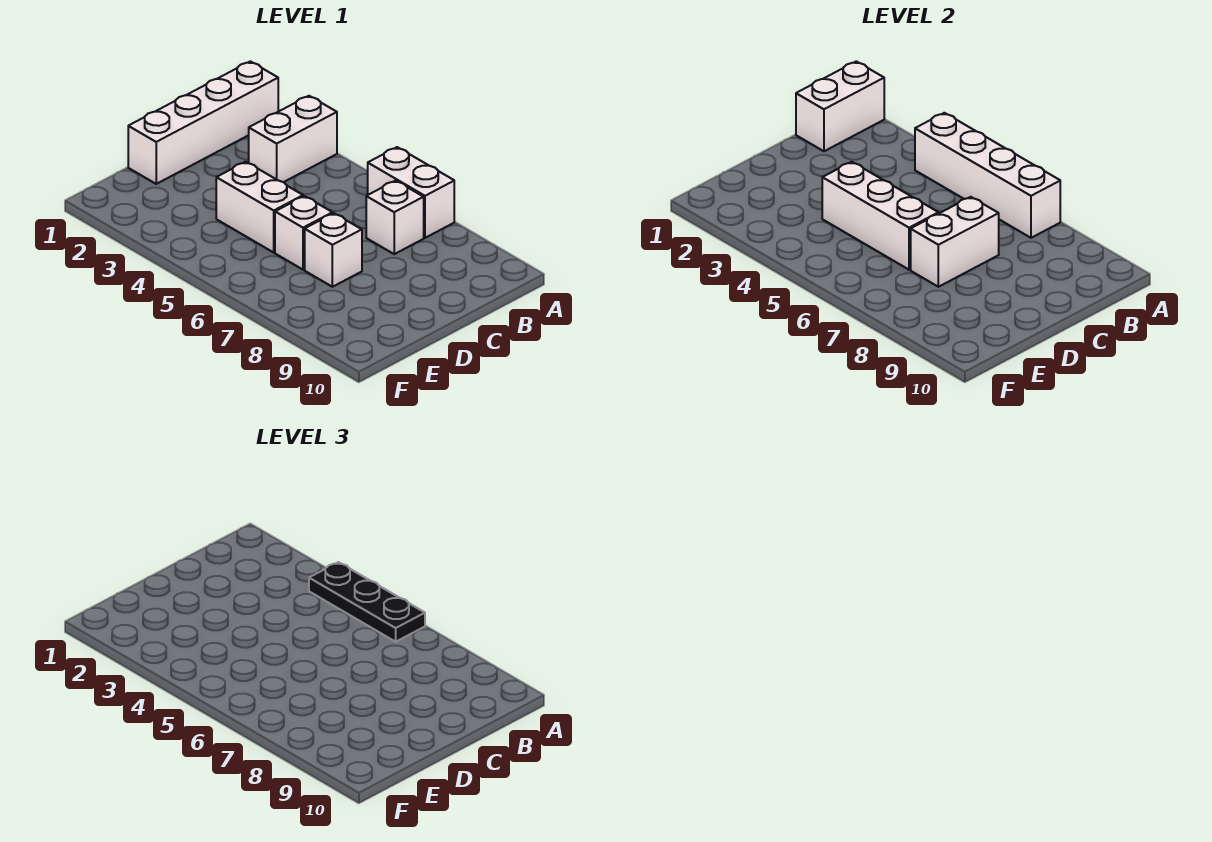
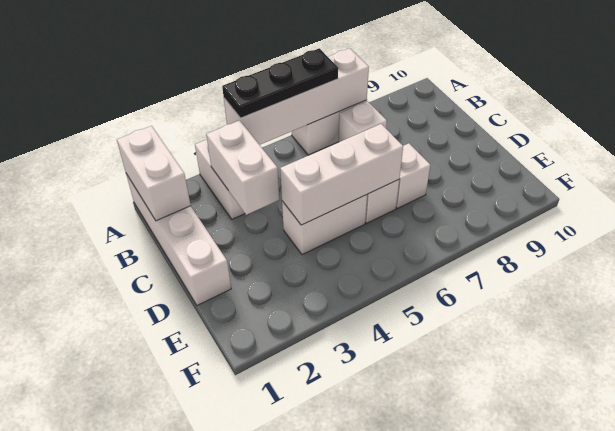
white 1x2 brick [911,197,999,287] -> white 1x2 brick moved to [206,120,279,215]

